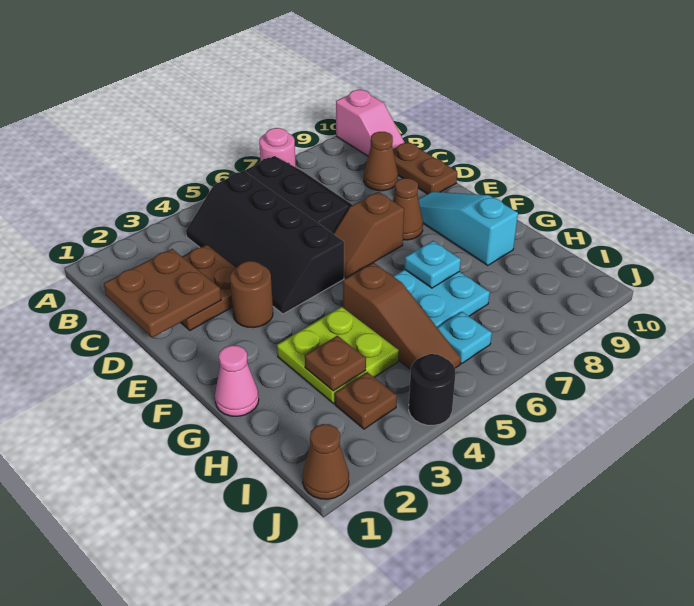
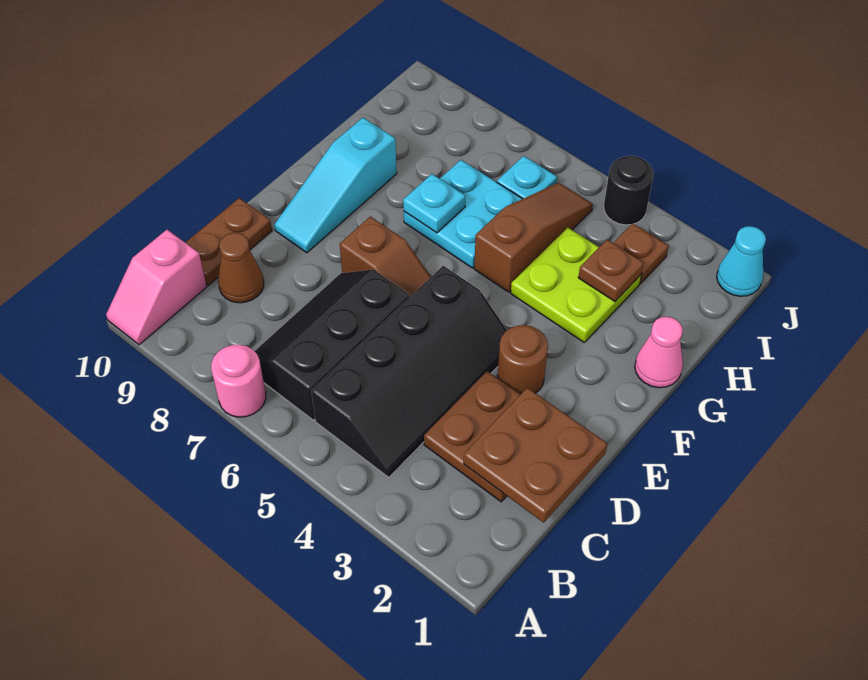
pink 1x2 slope [336,89,405,156] -> pink 1x2 slope turned to [106,230,207,345]
brown 1x1 cone [393,178,423,240] -> none
brown 1x1 cone [303,424,349,499] -> cyan 1x1 cone [717,226,766,296]

